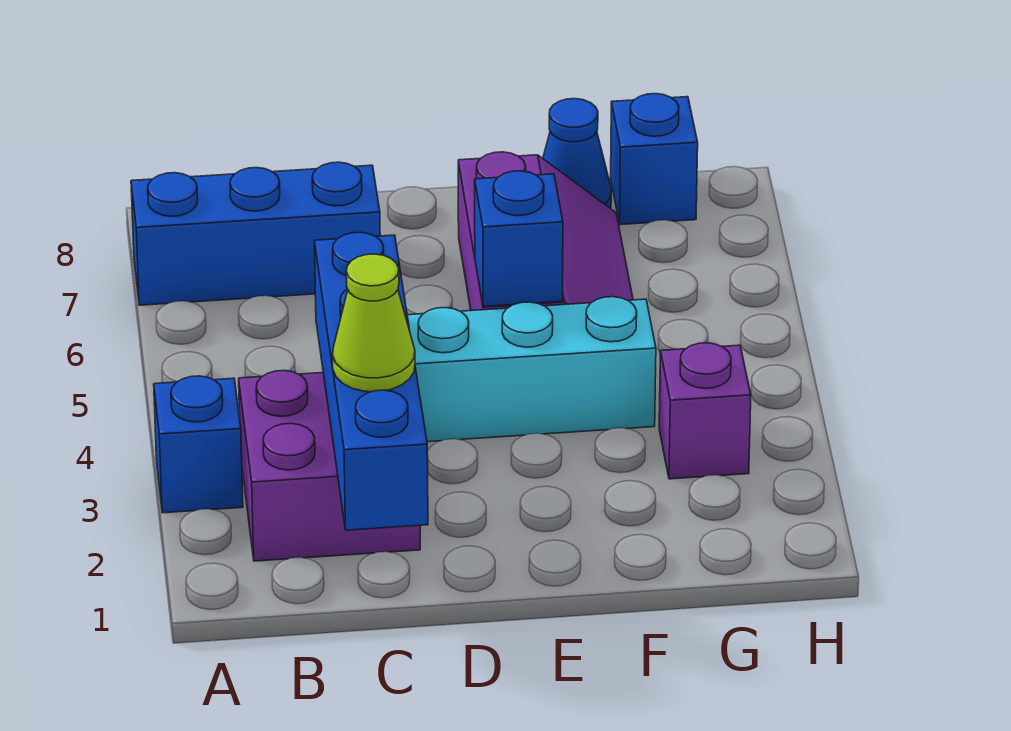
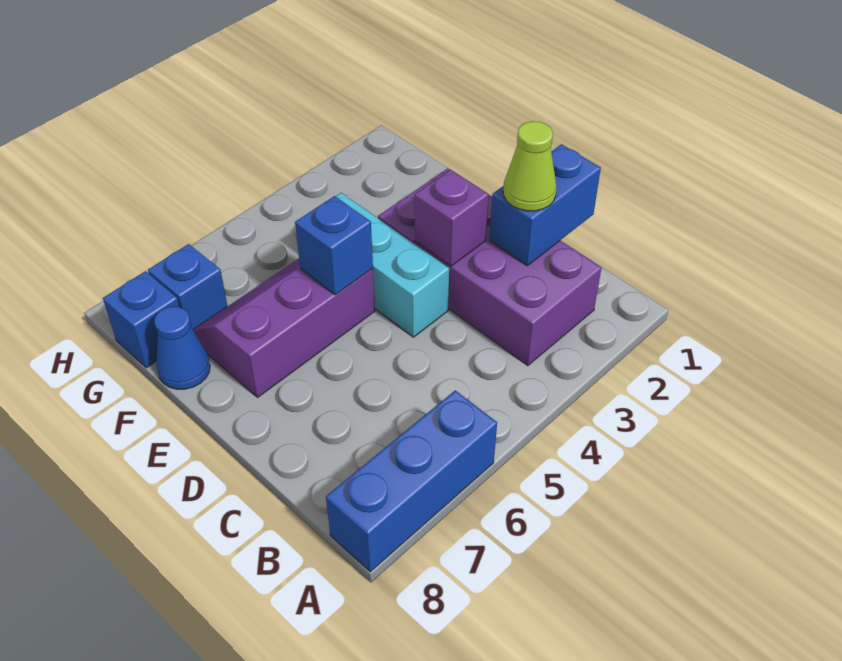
blue 1x1 brick [154,376,243,513] -> blue 1x1 brick moved to [148,244,228,330]
blue 1x3 brick [131,162,380,305] -> blue 1x3 brick turned to [326,390,497,572]
purple 2x2 brick [239,370,420,561] -> purple 2x4 brick [378,168,601,366]
blue 1x4 brick [314,232,428,530] -> blue 1x2 brick [489,144,601,266]
purple 1x1 brick [659,343,751,479] -> purple 1x1 brick moved to [414,170,489,266]

